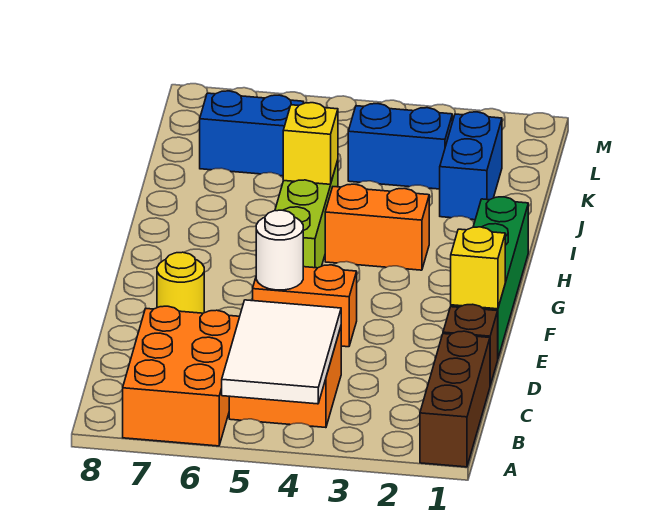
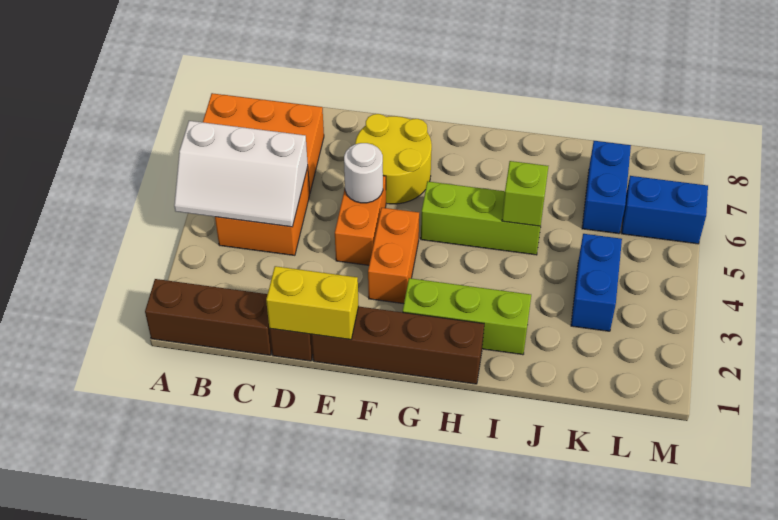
white 2x3 tile [222,300,341,404] -> white 2x3 slope [174,121,308,227]
green 1x4 brick [451,197,528,358] -> brown 1x4 brick [311,306,484,384]
yellow 1x1 brick [451,227,505,309] -> yellow 1x2 brick [266,266,358,340]
yellow 1x1 round brick [157,252,204,313] -> yellow 2x2 round brick [355,114,432,204]
none -> lime 1x3 brick [403,278,531,355]
orange 1x2 brick [325,184,429,270] -> orange 1x2 brick moved to [368,208,419,304]
yellow 1x1 brick [283,103,338,184] -> lime 1x1 brick [502,161,548,226]
blue 1x2 brick [440,112,502,220] -> blue 1x2 brick moved to [621,176,708,244]

